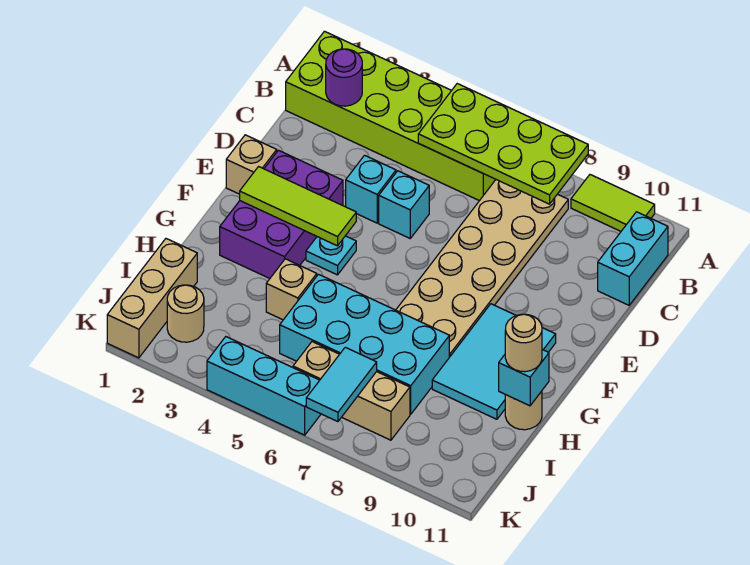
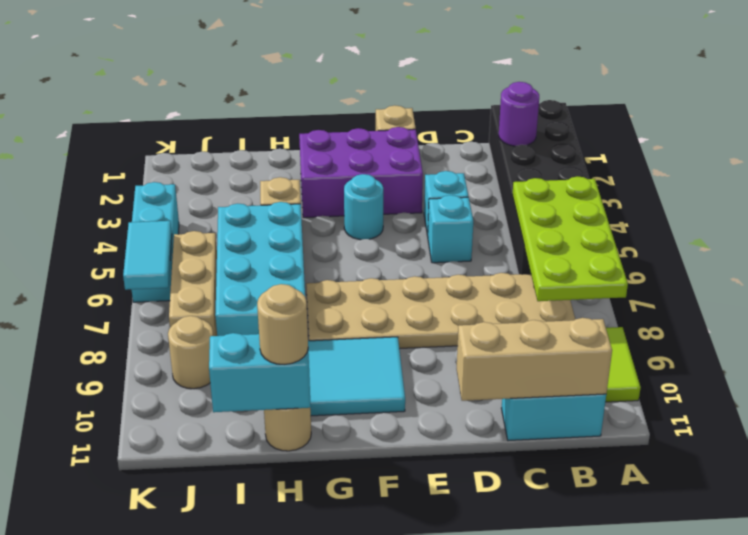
lime 2x6 brick [286,31,496,201] -> black 2x6 brick [489,100,589,274]
lime 1x3 tile [240,167,356,246] -> none
cyan 1x1 plate [306,236,356,275] -> cyan 1x1 round brick [344,174,383,240]
cyan 1x1 brick [499,350,549,406] -> cyan 1x2 brick [209,333,311,412]
tan 1x3 brick [107,239,197,358] -> tan 1x3 brick moved to [457,318,612,401]
tan 1x1 round brick [167,285,204,342] -> tan 1x1 round brick moved to [168,316,213,389]
cyan 1x2 tile [306,347,377,422] -> cyan 1x2 tile turned to [123,221,172,290]

